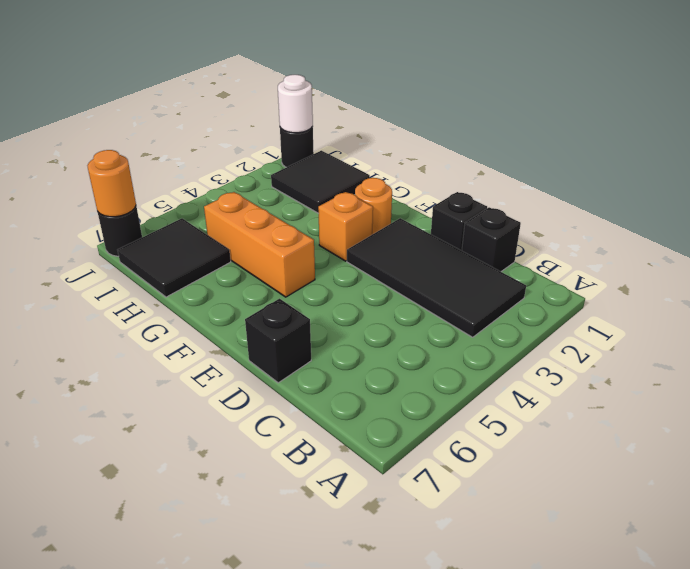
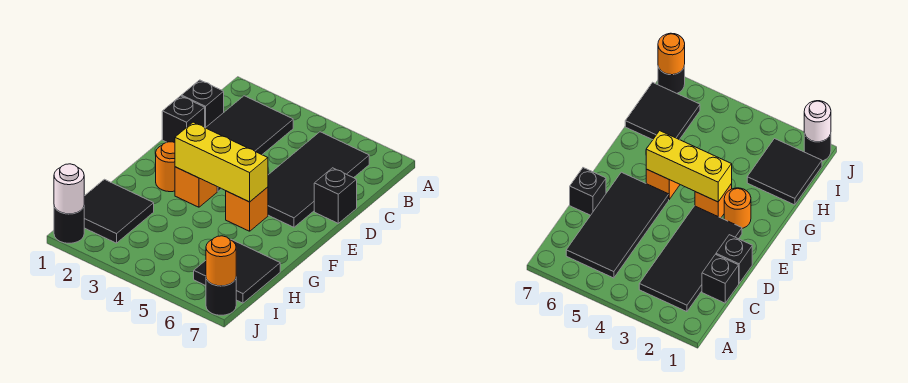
none -> black 2x4 tile [268,132,369,227]
none -> yellow 1x3 brick [175,122,268,202]
orange 1x3 brick [204,192,315,297] -> orange 1x1 brick [226,187,268,231]

